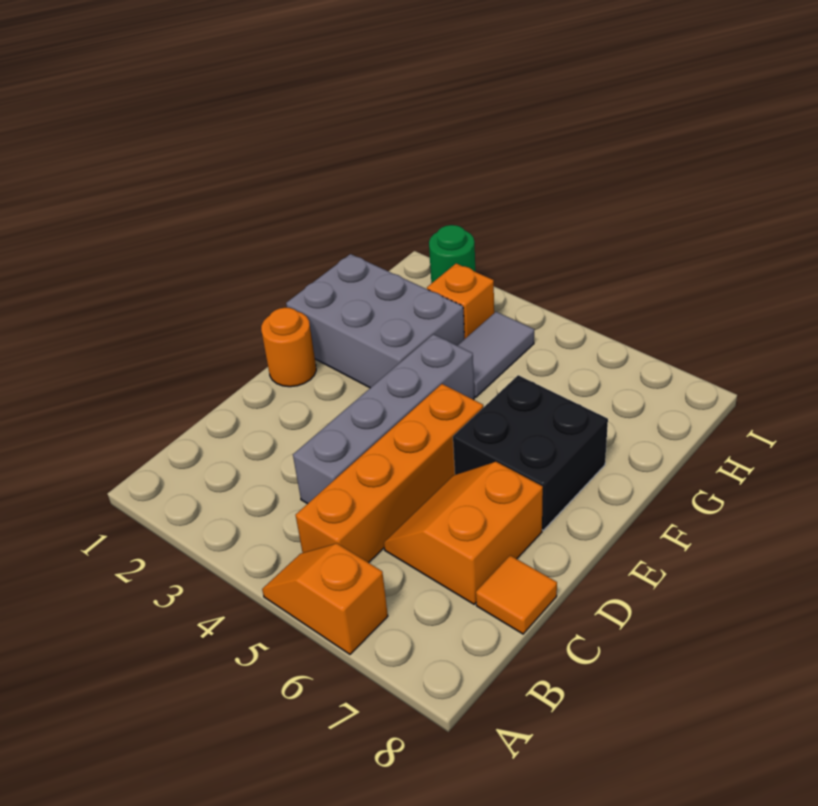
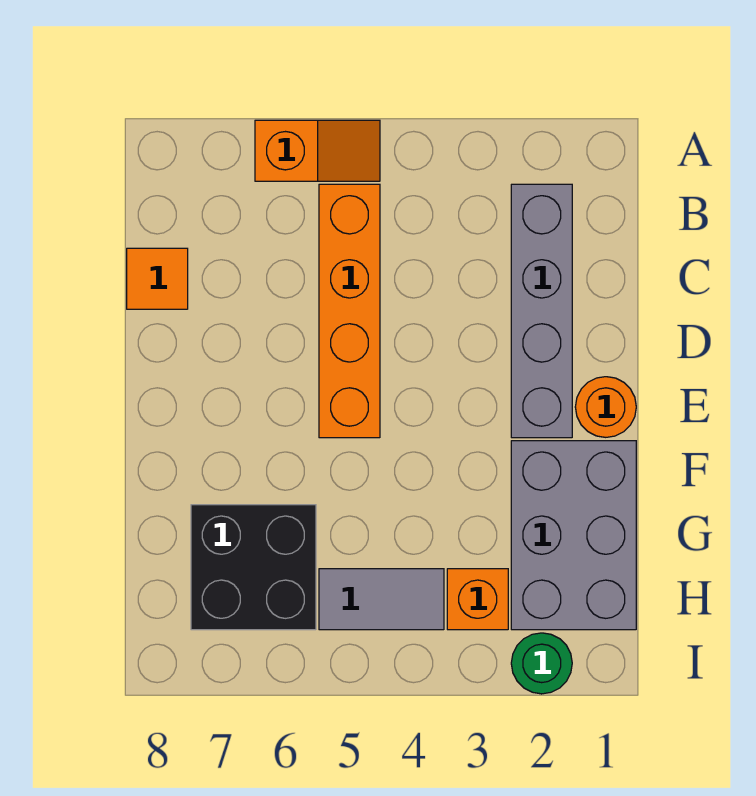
grey 1x4 brick [293,334,474,504] -> grey 1x4 brick moved to [511,184,572,438]
orange 2x2 slope [384,462,543,604] -> none
black 2x2 brick [453,375,608,530] -> black 2x2 brick moved to [191,505,316,630]
grey 2x3 brick [286,254,464,388] -> grey 2x3 brick turned to [511,441,636,630]
grey 1x2 tile [458,312,534,397] -> grey 1x2 tile turned to [319,569,444,630]

